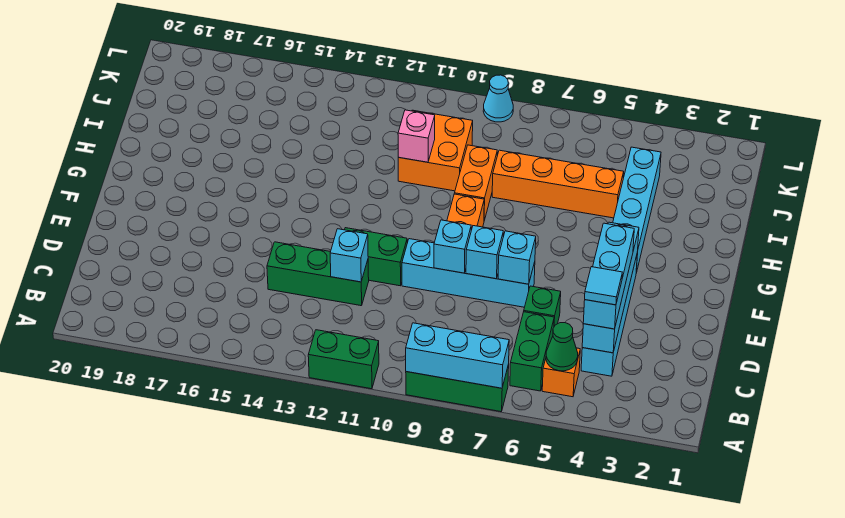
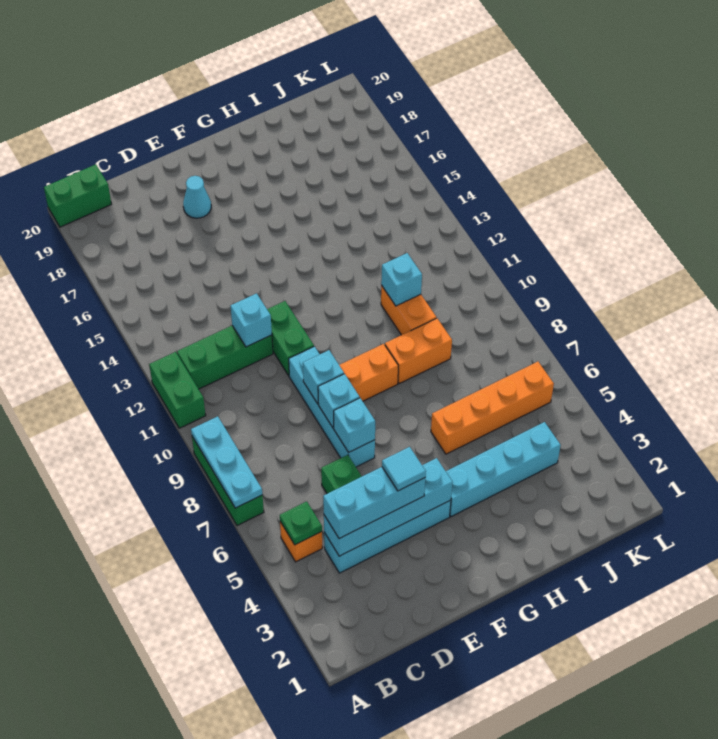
cyan 1x3 brick [406,323,509,388] -> cyan 1x3 plate [191,416,262,508]
green 1x1 cone [546,323,578,371] -> green 1x1 plate [280,502,322,545]
green 1x2 brick [510,312,554,391] -> green 1x2 brick moved to [44,164,111,227]
cyan 1x1 tile [585,267,622,305] -> cyan 1x1 tile moved to [382,447,426,491]
green 1x3 brick [267,242,369,306] -> green 1x3 brick turned to [177,326,273,389]
orange 1x4 brick [492,150,624,218] -> orange 1x4 brick turned to [431,362,554,454]
orange 2x2 brick [398,110,473,191] -> orange 1x2 brick [381,285,436,335]
pink 1x1 brick [398,110,435,162] -> cyan 1x1 brick [381,253,422,306]
cyan 1x1 cone [483,75,513,122] -> cyan 1x1 cone moved to [183,176,211,218]

